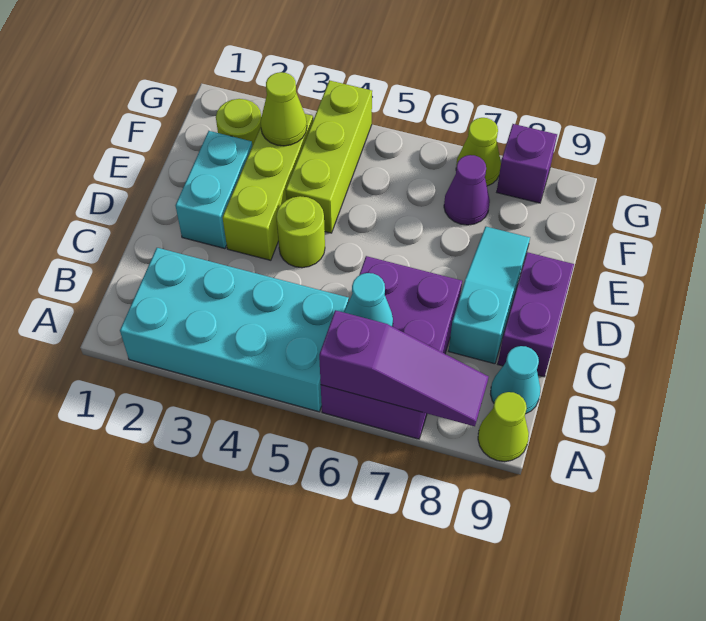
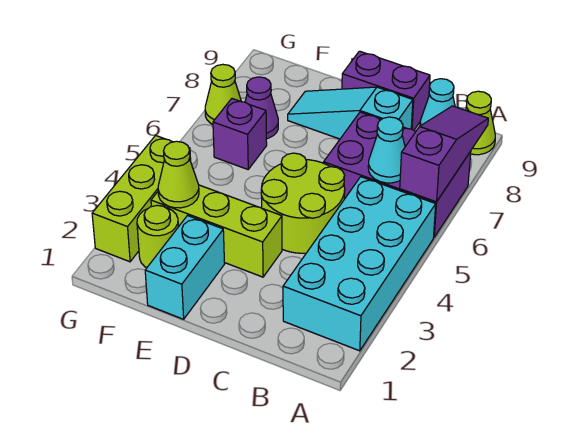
cyan 1x2 brick [176,131,252,249] -> cyan 1x2 brick turned to [145,216,225,319]
lime 1x1 round brick [276,196,325,268] -> lime 2x2 round brick [261,153,345,253]
lime 1x3 brick [286,80,372,233] -> lime 1x3 brick turned to [92,135,191,262]
purple 1x1 brick [497,124,557,203] -> purple 1x1 brick moved to [213,99,267,169]

